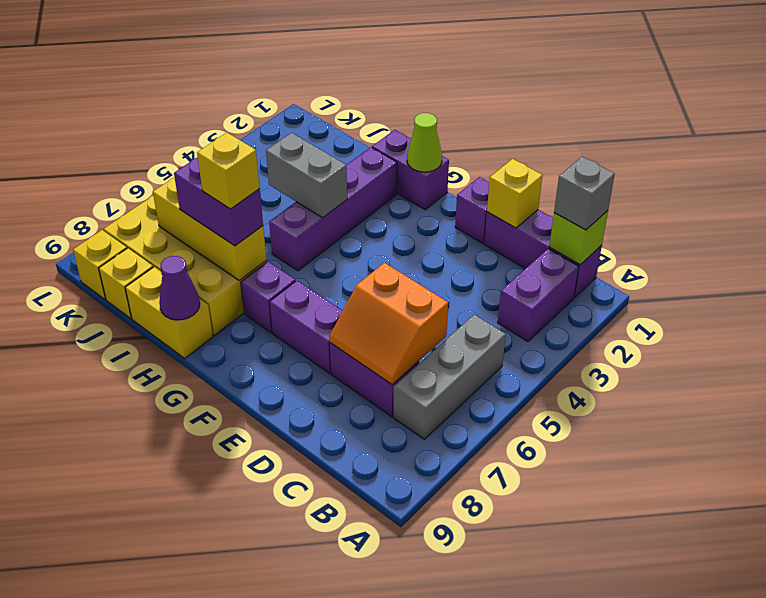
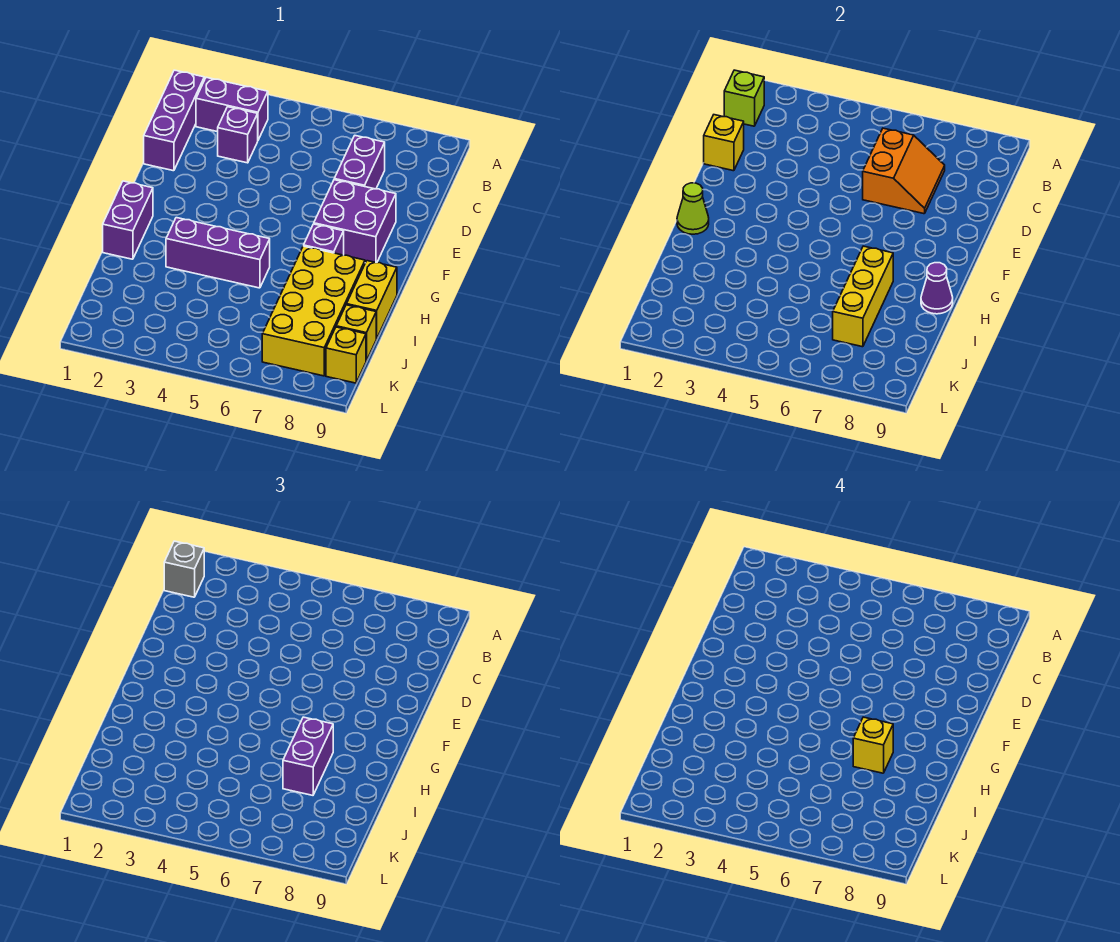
grey 1x3 brick [394,315,506,439] -> none
purple 1x1 brick [455,177,489,243] -> purple 1x1 brick moved to [218,107,258,163]
purple 1x2 brick [270,280,343,373] -> purple 2x2 brick [314,180,396,263]
purple 1x4 brick [269,147,397,271] -> purple 1x3 brick [166,218,270,288]
grey 1x2 brick [266,133,347,218] -> none

